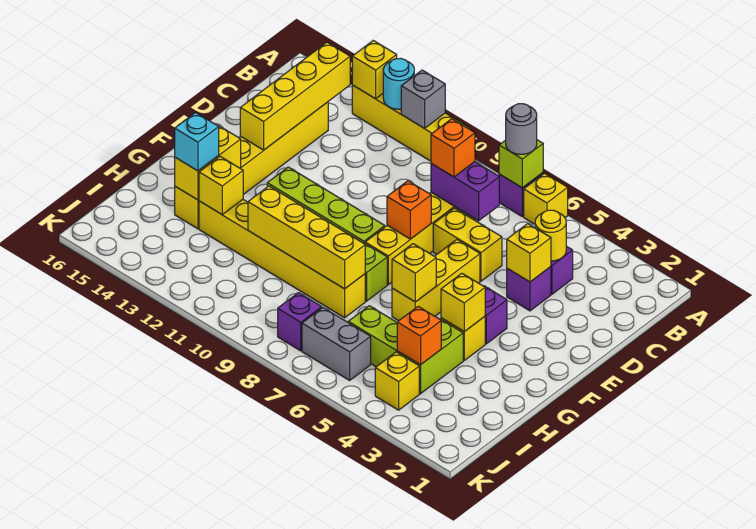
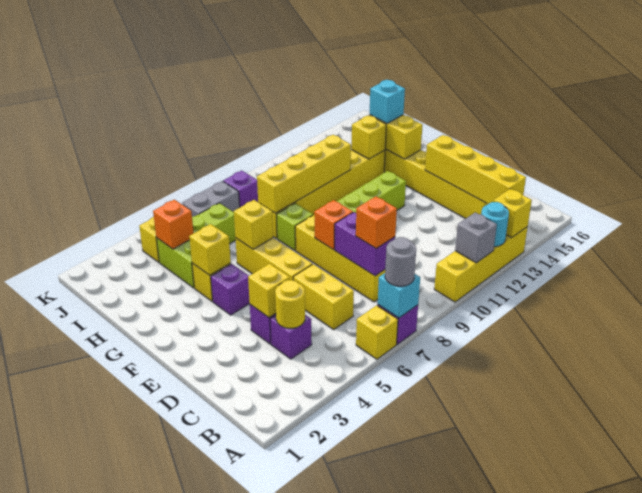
lime 1x1 brick [499,140,543,188] -> cyan 1x1 brick [378,273,420,318]
purple 1x2 brick [431,162,499,221] -> purple 1x2 brick turned to [335,212,395,276]
yellow 1x2 brick [433,208,502,281] -> yellow 1x2 brick turned to [293,264,354,330]

